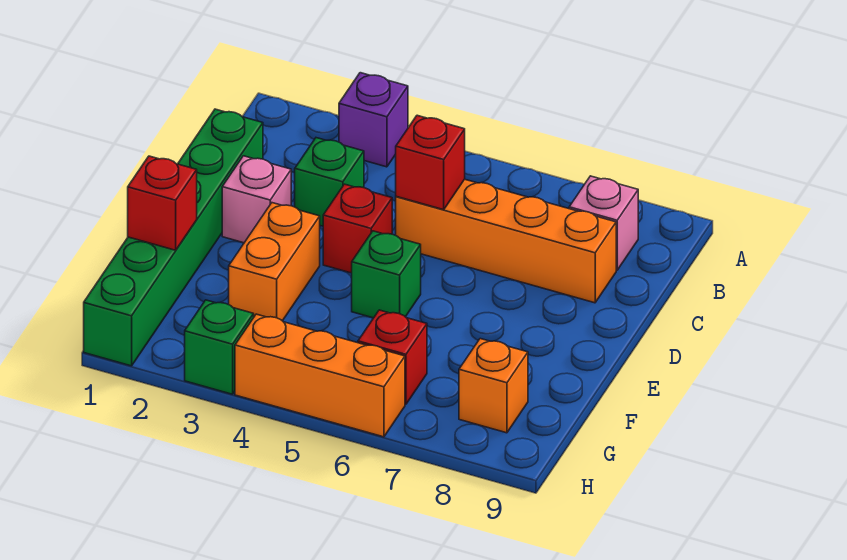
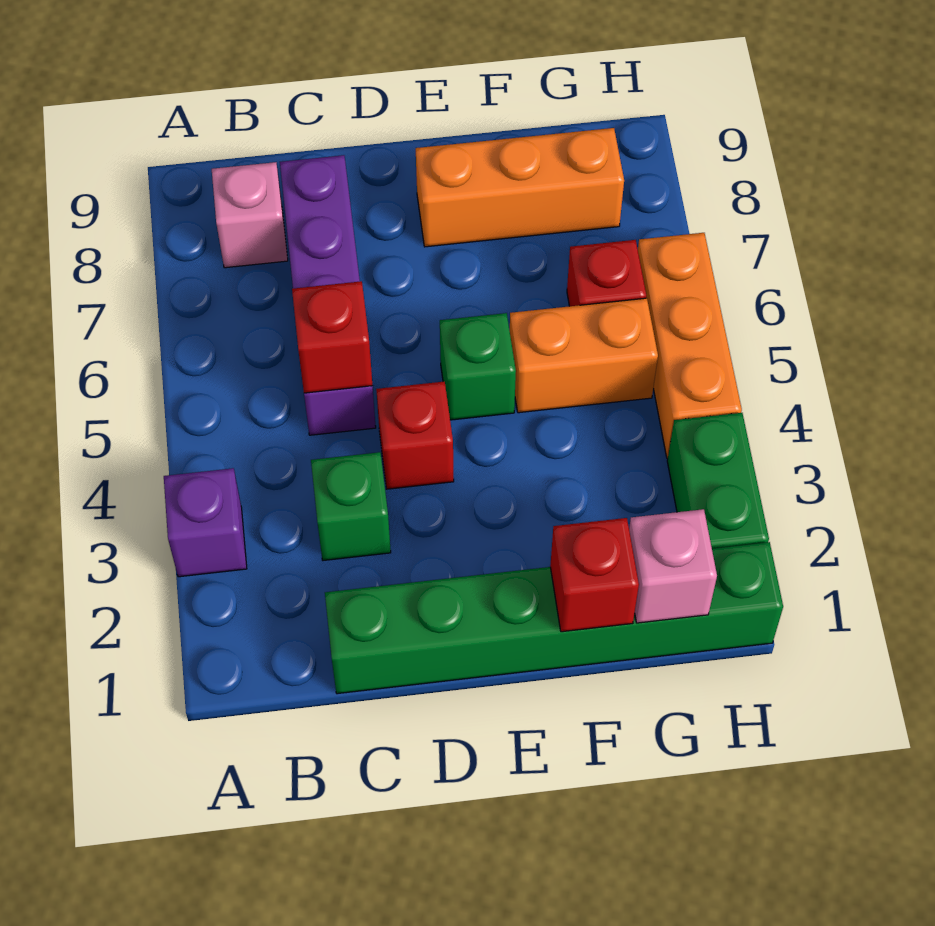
orange 1x4 brick [396,179,616,303] -> purple 1x4 brick [280,155,376,435]
pink 1x1 brick [222,156,291,243] -> pink 1x1 brick moved to [629,509,717,623]
orange 1x2 brick [229,203,320,321] -> orange 1x2 brick moved to [510,298,658,413]
orange 1x1 brick [459,339,528,433] -> orange 1x3 brick [416,128,624,247]
green 1x1 brick [185,300,254,394] -> green 1x2 brick [667,413,769,549]

